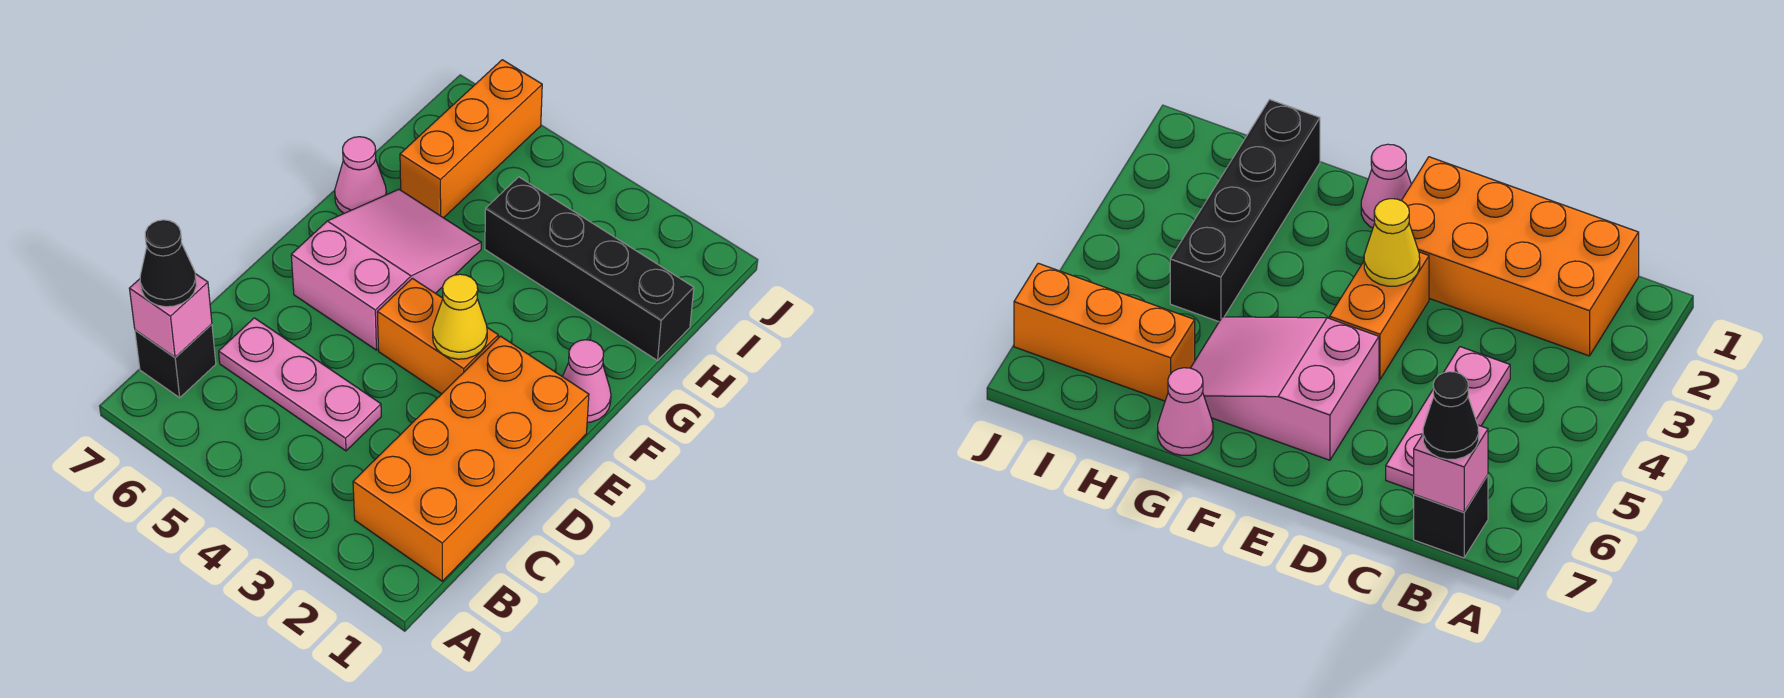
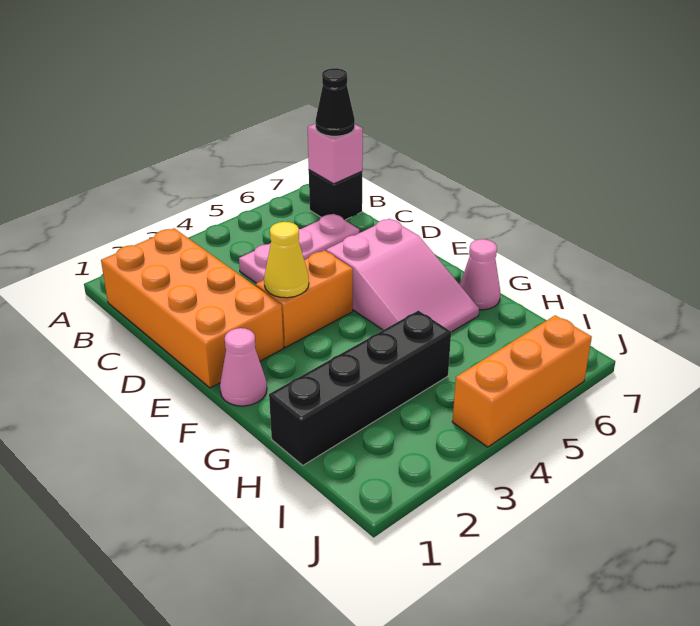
orange 1x3 brick [400,60,542,218] -> orange 1x3 brick turned to [452,315,592,447]

